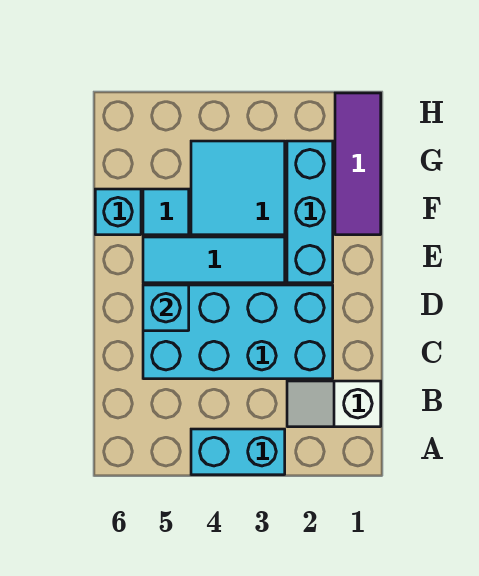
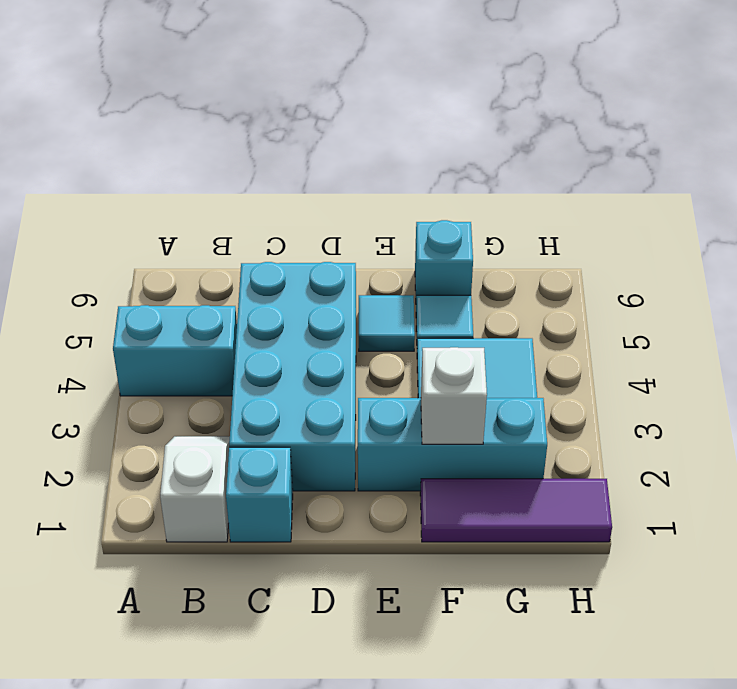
cyan 1x2 brick [191,429,285,475] -> cyan 1x2 brick turned to [113,305,237,396]
cyan 1x1 brick [143,285,189,331] -> cyan 1x1 brick moved to [226,447,293,542]
cyan 1x3 tile [143,237,285,283] -> cyan 1x1 tile [359,295,415,351]
none -> white 1x1 brick [421,347,487,444]

